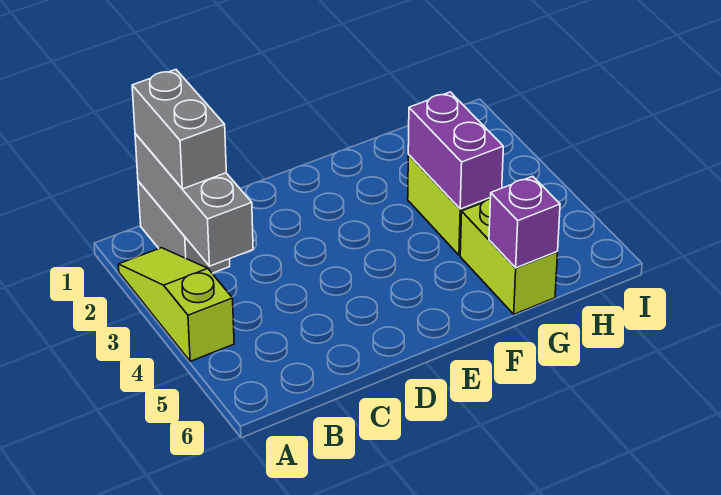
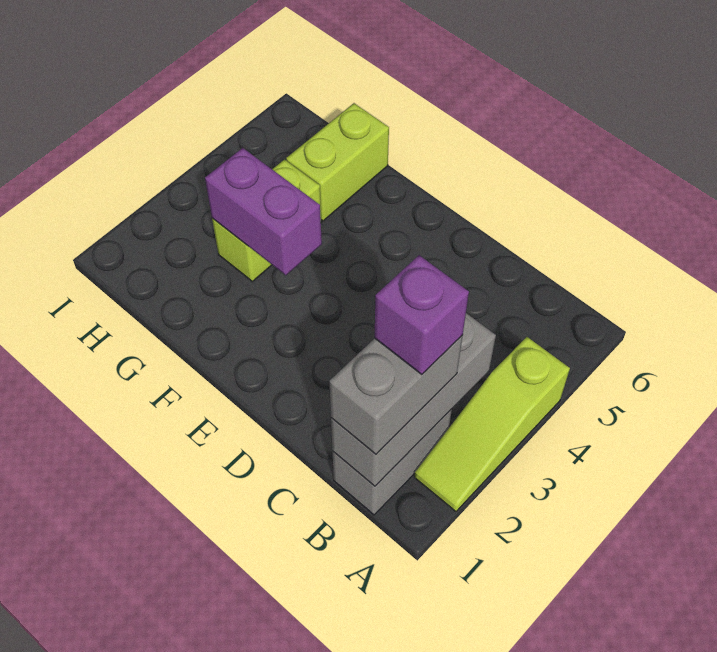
purple 1x2 brick [408,92,503,209] -> purple 1x2 brick turned to [205,148,322,275]
purple 1x1 brick [489,176,560,268] -> purple 1x1 brick moved to [375,255,469,375]

